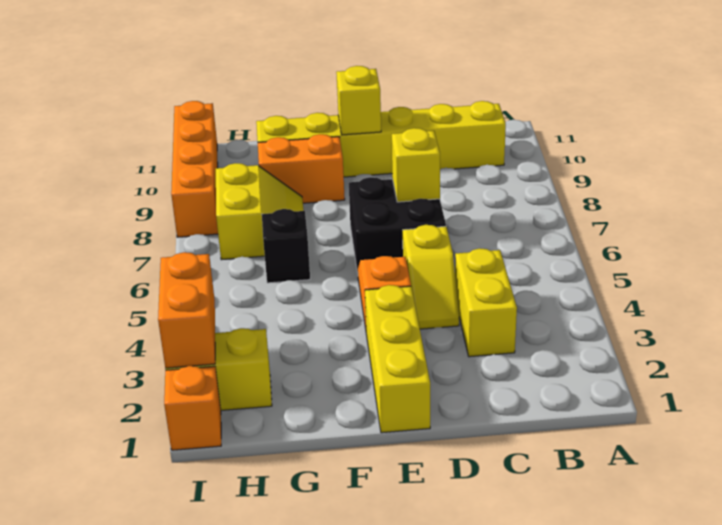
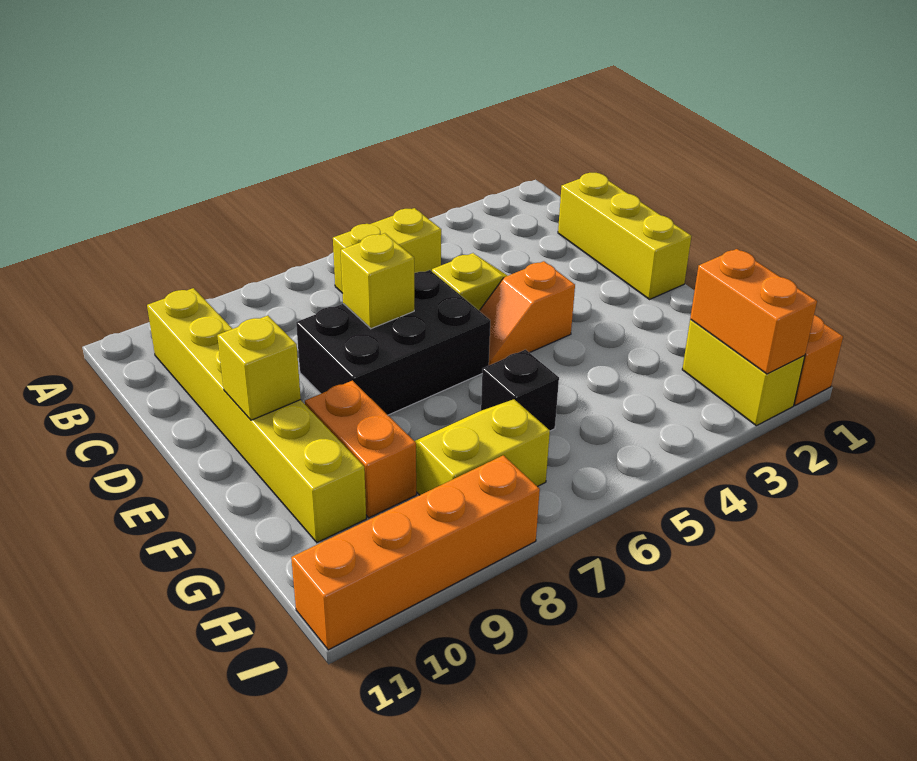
yellow 1x2 brick [455,248,517,357] -> yellow 1x2 brick moved to [333,208,441,293]
black 2x2 brick [349,177,446,273] -> black 2x3 brick [296,270,490,415]
yellow 1x3 brick [365,285,430,433] -> yellow 1x3 brick turned to [558,173,691,299]
orange 1x2 brick [158,252,215,368] -> orange 1x2 brick turned to [690,249,817,374]

